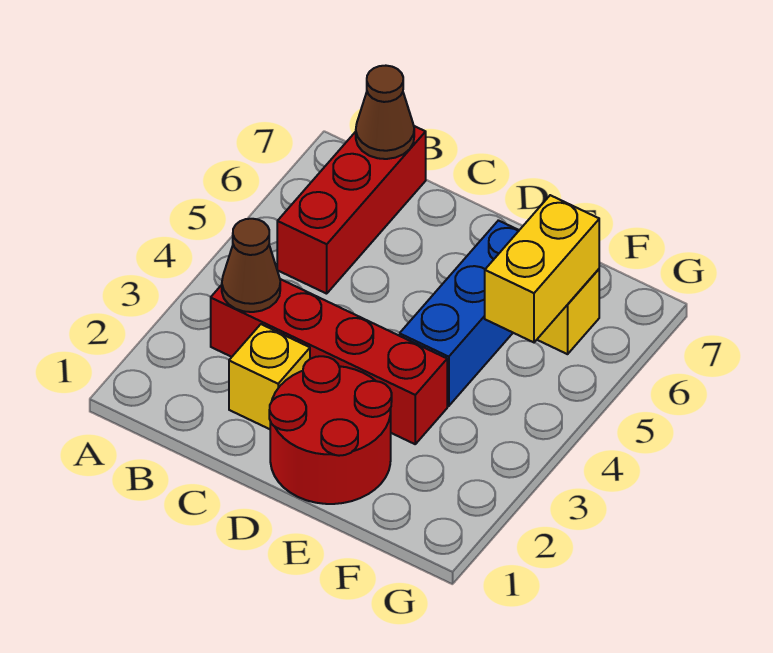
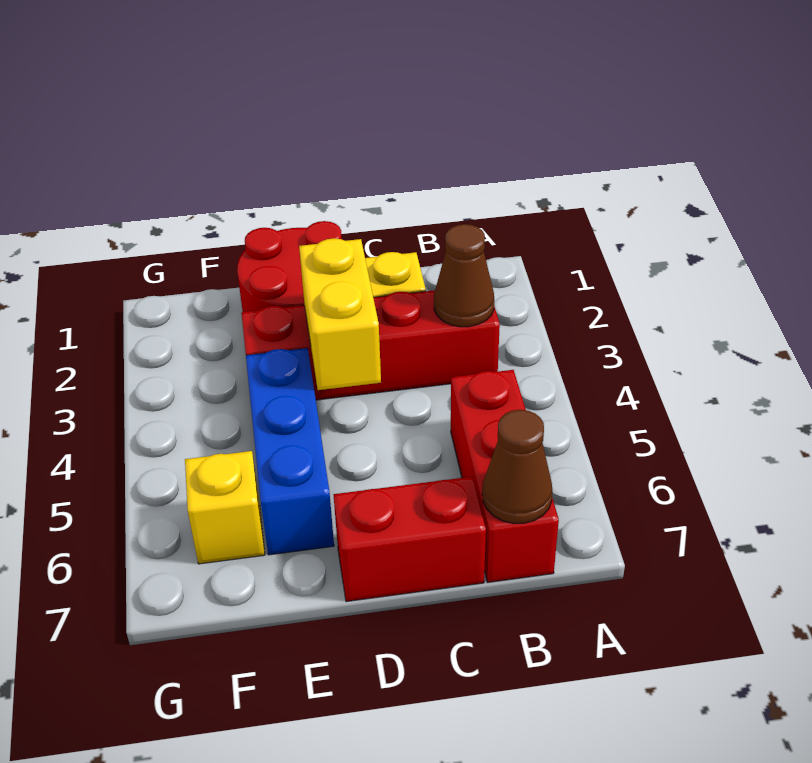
none -> red 1x2 brick [333,477,486,602]
yellow 1x2 brick [485,195,599,342] -> yellow 1x2 brick moved to [299,238,381,390]

